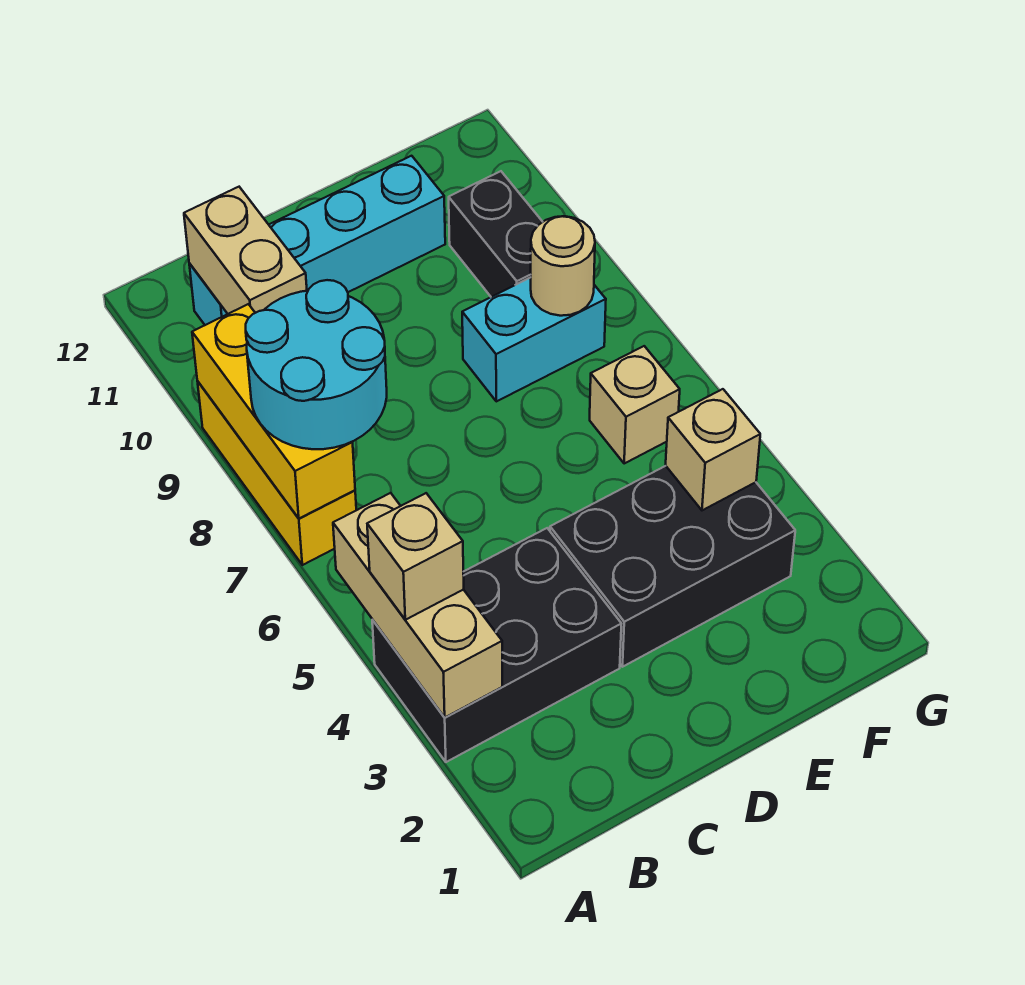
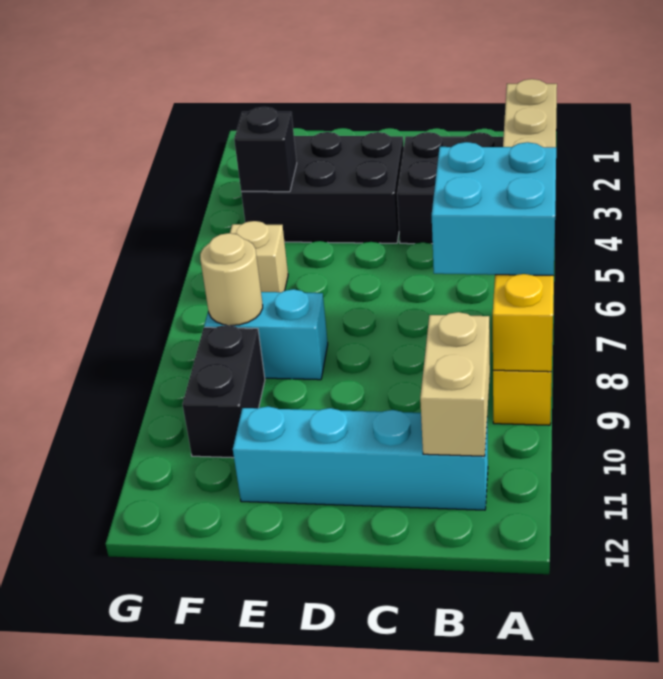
tan 1x1 brick [367,493,464,620] -> none
cyan 2x2 round brick [246,280,387,449] -> cyan 2x2 brick [432,142,556,276]
tan 1x1 brick [666,389,760,510] -> black 1x1 brick [234,107,297,192]

